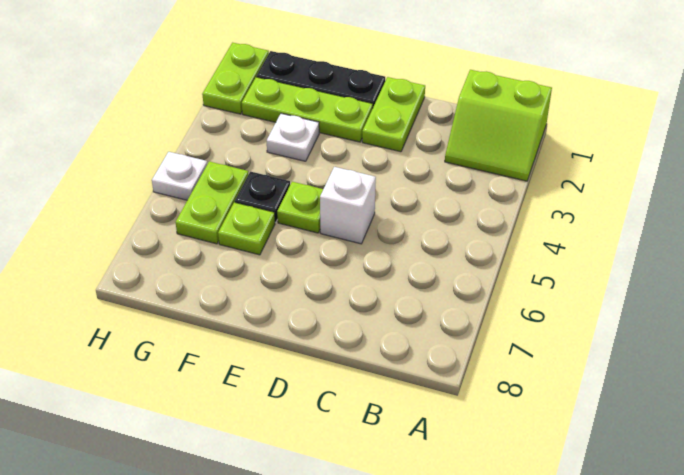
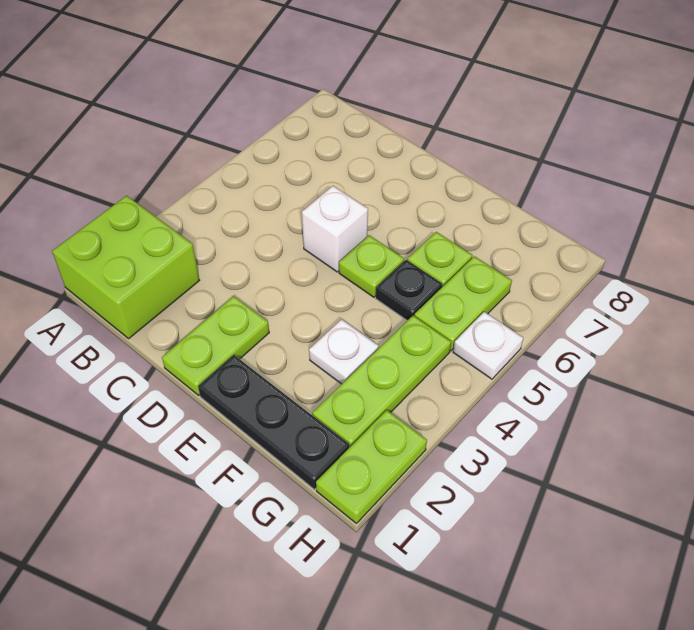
lime 2x2 slope [445,70,552,181] -> lime 2x2 brick [52,196,200,338]
lime 1x3 plate [242,77,373,142] -> lime 1x3 plate turned to [312,316,451,448]

